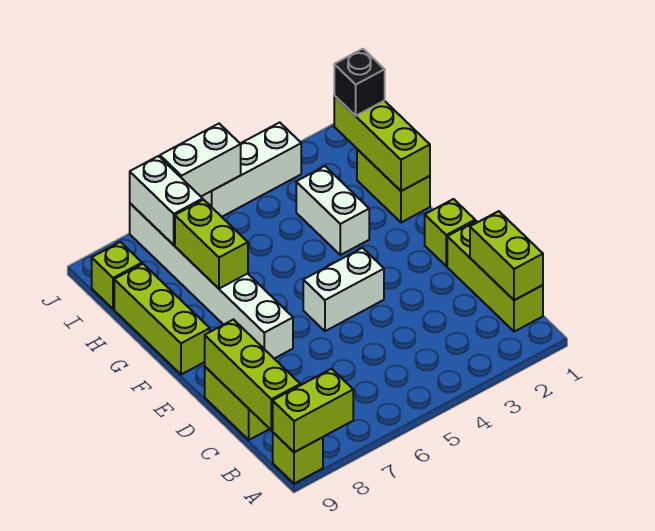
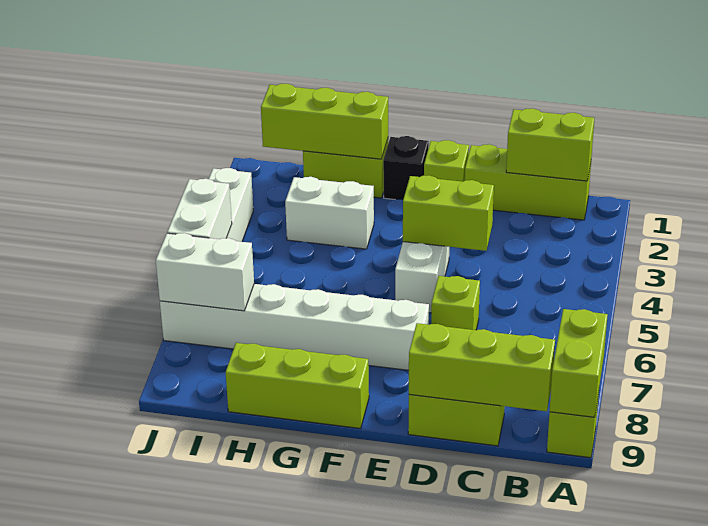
lime 1x2 brick [175,200,248,289] -> lime 1x2 brick moved to [403,175,494,251]
black 1x1 brick [334,49,385,116] -> black 1x1 brick moved to [383,136,429,200]
lime 1x1 brick [92,242,142,309] -> lime 1x1 brick moved to [431,276,480,330]

